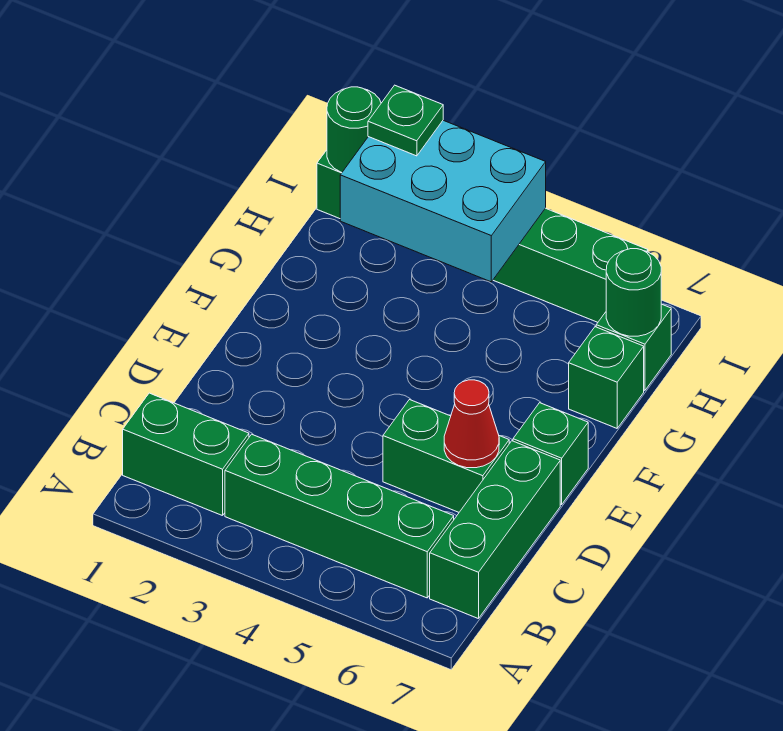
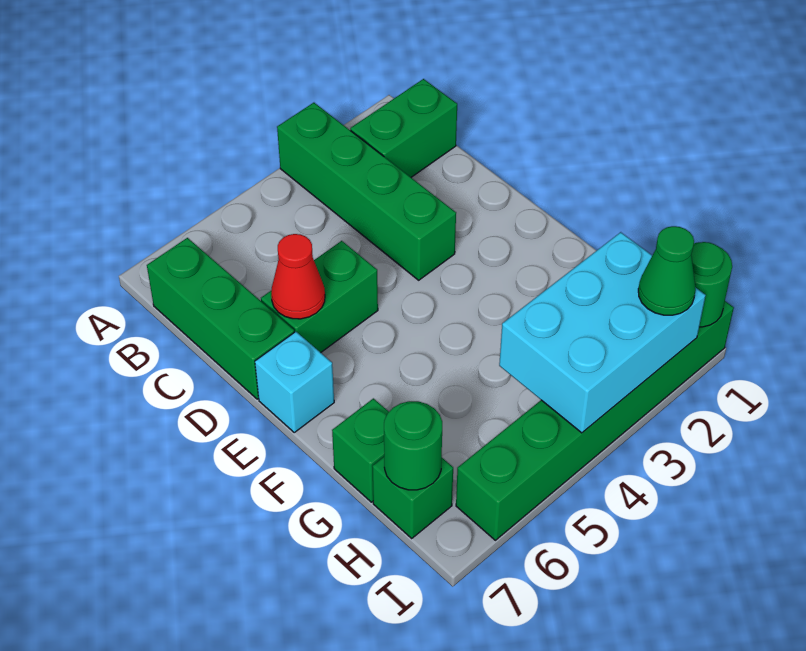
green 1x4 brick [225,434,454,598] -> green 1x4 brick turned to [277,103,456,280]
green 1x1 brick [513,403,588,504] -> cyan 1x1 brick [255,332,334,432]
green 1x1 plate [368,85,443,156] -> green 1x1 cone [638,226,696,315]

